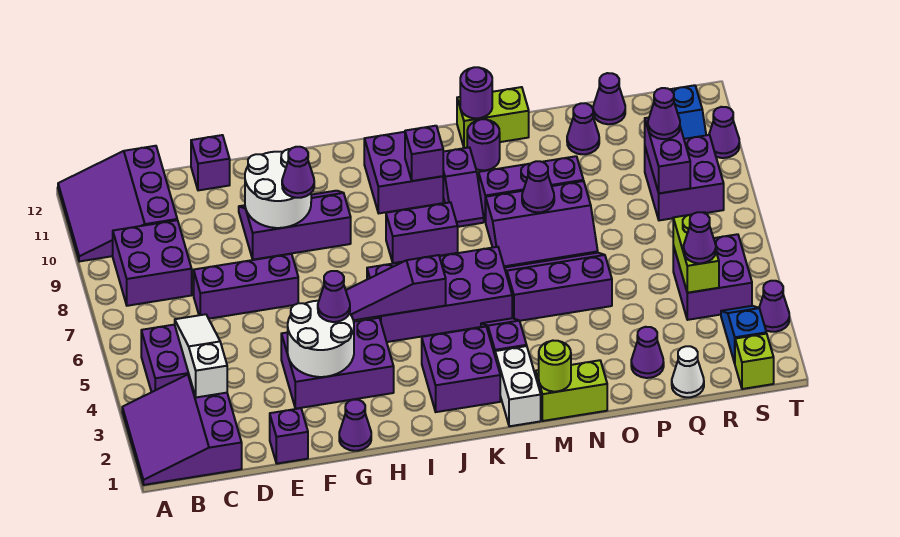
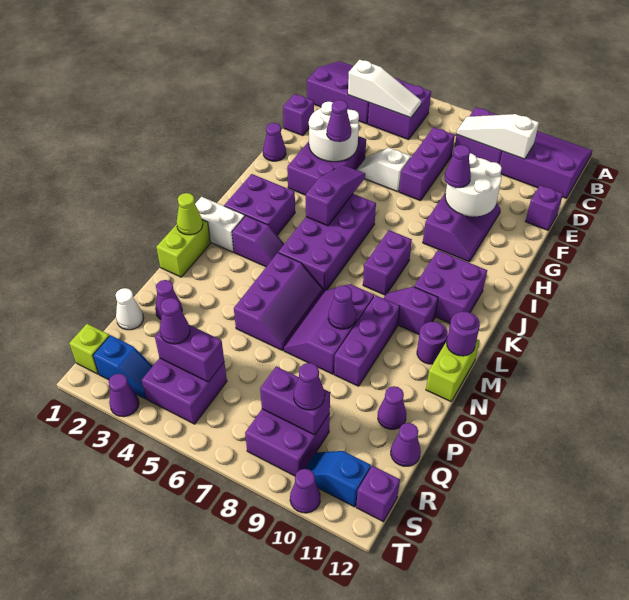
none -> white 1x3 slope [457,114,539,159]
none -> white 1x2 slope [357,148,411,192]
purple 1x1 brick [405,126,443,181] -> purple 1x1 brick moved to [356,466,400,522]
lime 1x1 round brick [539,341,571,392] -> lime 1x1 cone [177,193,203,235]
lime 1x2 brick [673,212,719,293] -> purple 1x2 brick [155,325,224,382]

